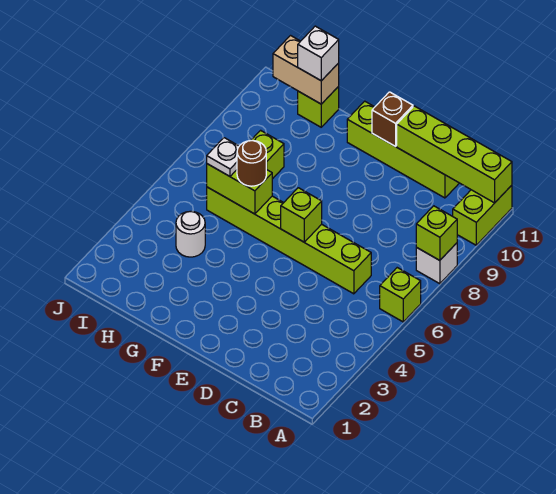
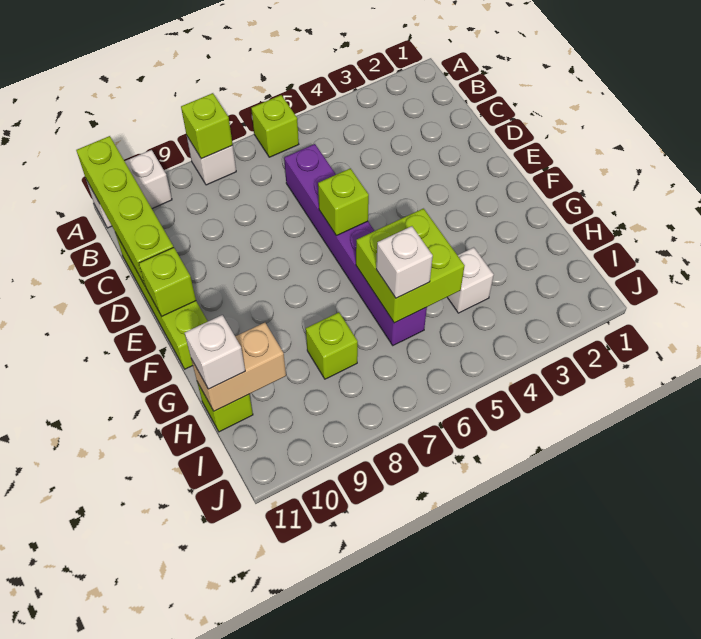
lime 1x2 brick [453,185,512,245] -> white 1x2 brick [86,150,172,228]
lime 1x6 brick [207,187,371,294] -> purple 1x6 brick [284,144,427,345]
brown 1x1 brick [372,92,413,147] -> lime 1x1 brick [139,247,196,316]
lime 1x2 brick [207,164,272,214] -> lime 2x2 brick [356,209,465,323]
brown 1x1 round brick [237,141,266,186] -> none
white 1x1 round brick [176,211,205,257] -> white 1x1 brick [447,247,494,313]
white 1x1 plate [207,138,239,176] -> white 1x1 brick [376,226,433,298]
tan 1x2 brick [273,36,339,104] -> tan 1x2 brick turned to [191,323,286,411]

